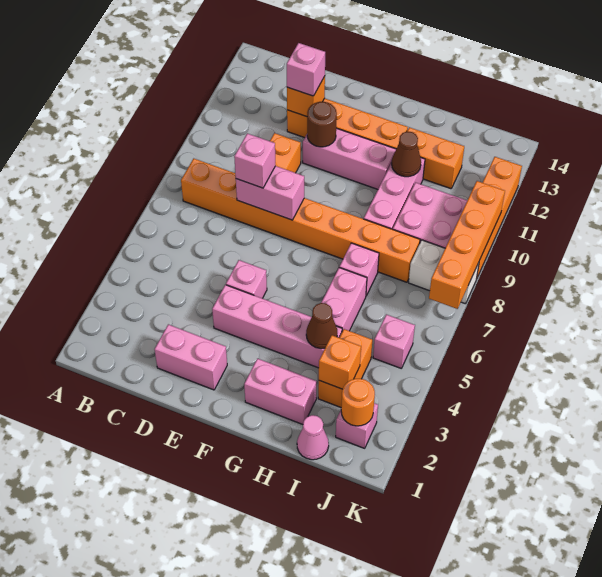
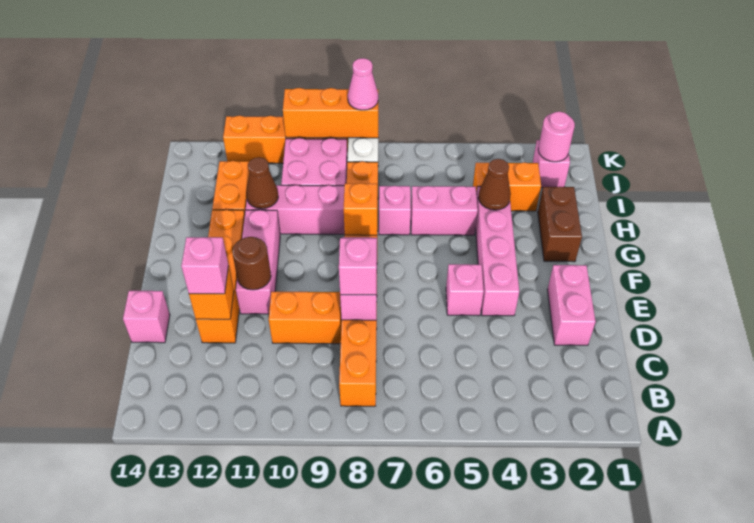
pink 1x2 brick [244,359,316,424] -> brown 1x2 brick [538,187,582,262]
pink 1x1 cone [297,415,329,460] -> pink 1x1 cone moved to [348,58,378,110]
orange 1x1 brick [319,335,361,389] -> orange 1x1 brick moved to [344,183,377,235]
orange 1x1 round brick [341,379,375,426] -> pink 1x1 round brick [538,112,575,162]
pink 1x1 brick [373,314,415,368] -> pink 1x1 brick moved to [123,291,170,343]
orange 1x4 brick [429,181,505,309] -> orange 1x3 brick [283,88,378,138]

